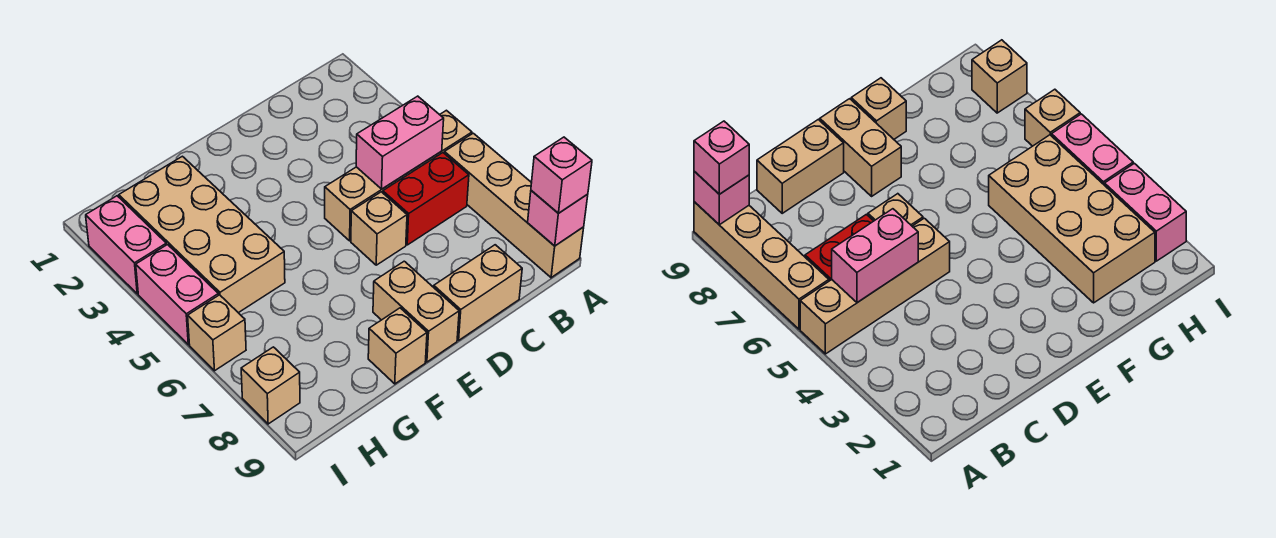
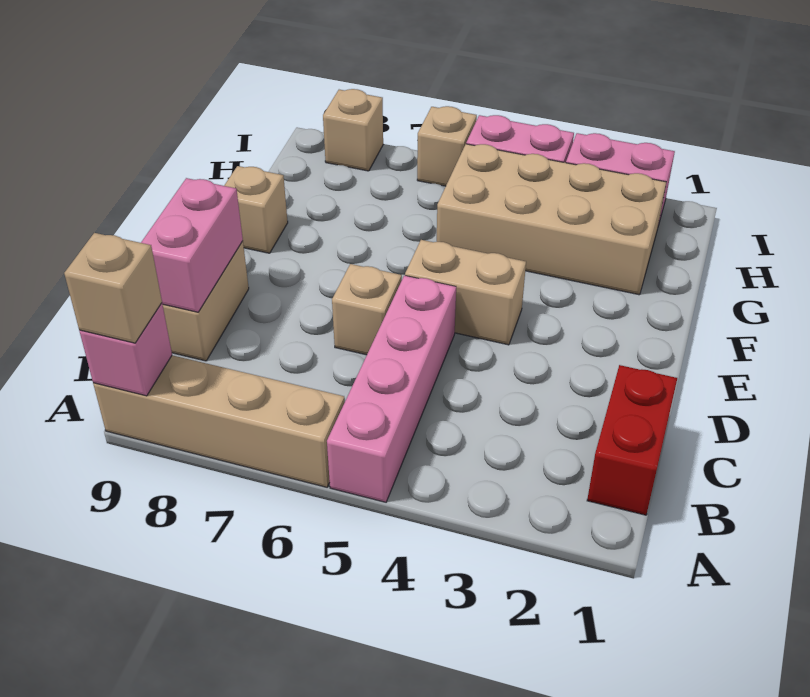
tan 1x4 brick [325,110,472,241] -> pink 1x4 brick [327,275,456,502]
pink 1x1 brick [531,137,592,213] -> tan 1x1 brick [64,233,162,343]
pink 1x2 brick [356,96,444,189] -> pink 1x2 brick moved to [141,178,243,312]
red 1x2 brick [383,153,469,245] -> red 1x2 brick moved to [587,365,677,515]
tan 1x2 brick [373,261,459,362] -> tan 1x2 brick moved to [405,240,526,345]

